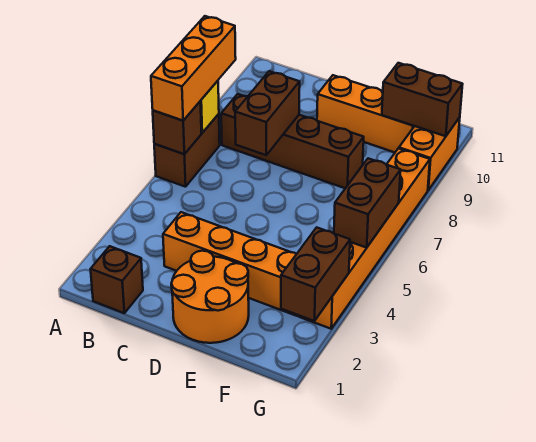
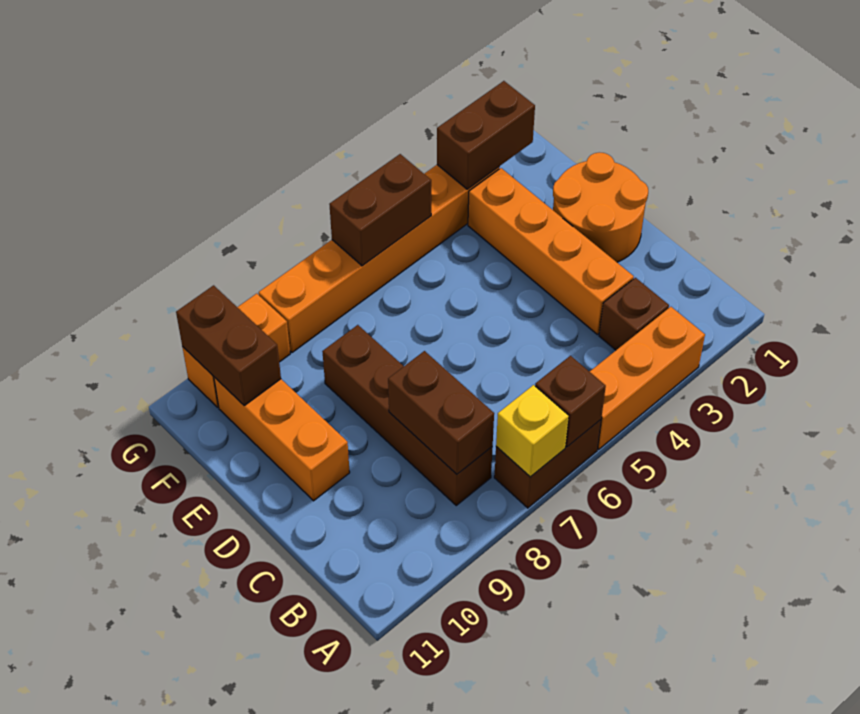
orange 1x3 brick [151,16,236,121] -> orange 1x3 brick moved to [590,307,705,449]
brown 1x1 brick [91,246,143,313] -> brown 1x1 brick moved to [599,278,669,350]
brown 1x2 brick [235,71,300,155] -> brown 1x2 brick turned to [388,351,494,474]

